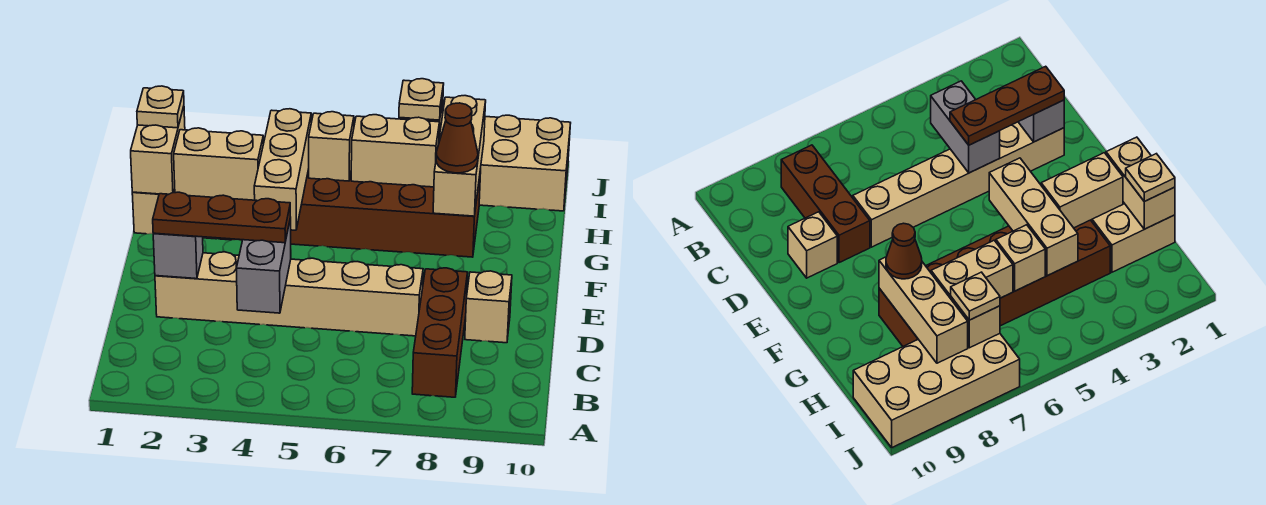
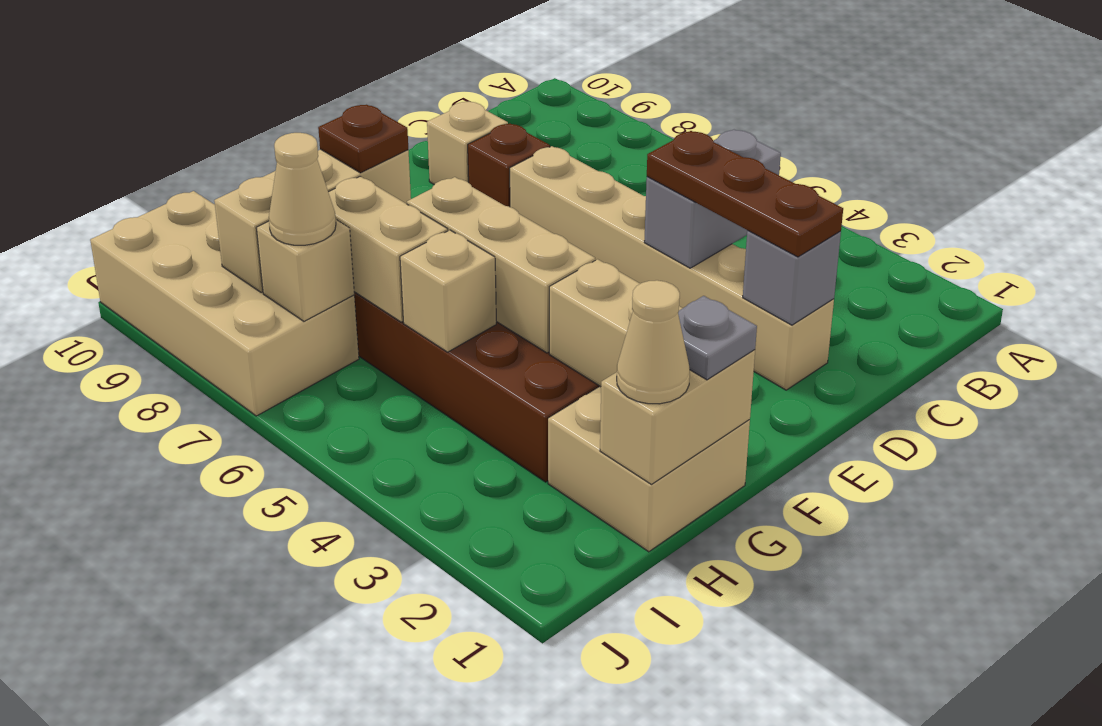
brown 1x3 brick [412,268,468,397] -> brown 1x1 brick [468,123,550,207]
tan 1x3 brick [254,109,311,230] -> tan 1x3 brick turned to [407,177,595,353]
none -> grey 1x1 plate [678,296,757,380]
brown 1x1 cone [436,103,478,173] -> brown 1x1 plate [318,105,408,173]
tan 1x1 plate [137,86,184,128] -> tan 1x1 cone [617,280,690,404]
tan 1x1 plate [399,79,444,120] -> tan 1x1 cone [269,133,336,245]

